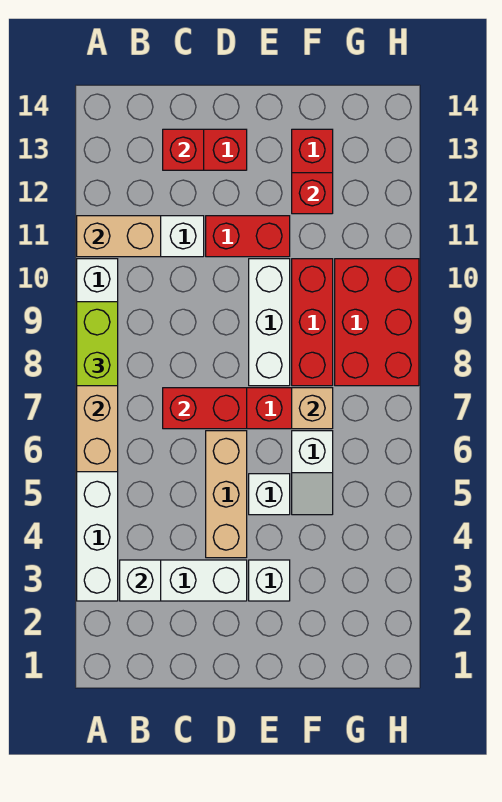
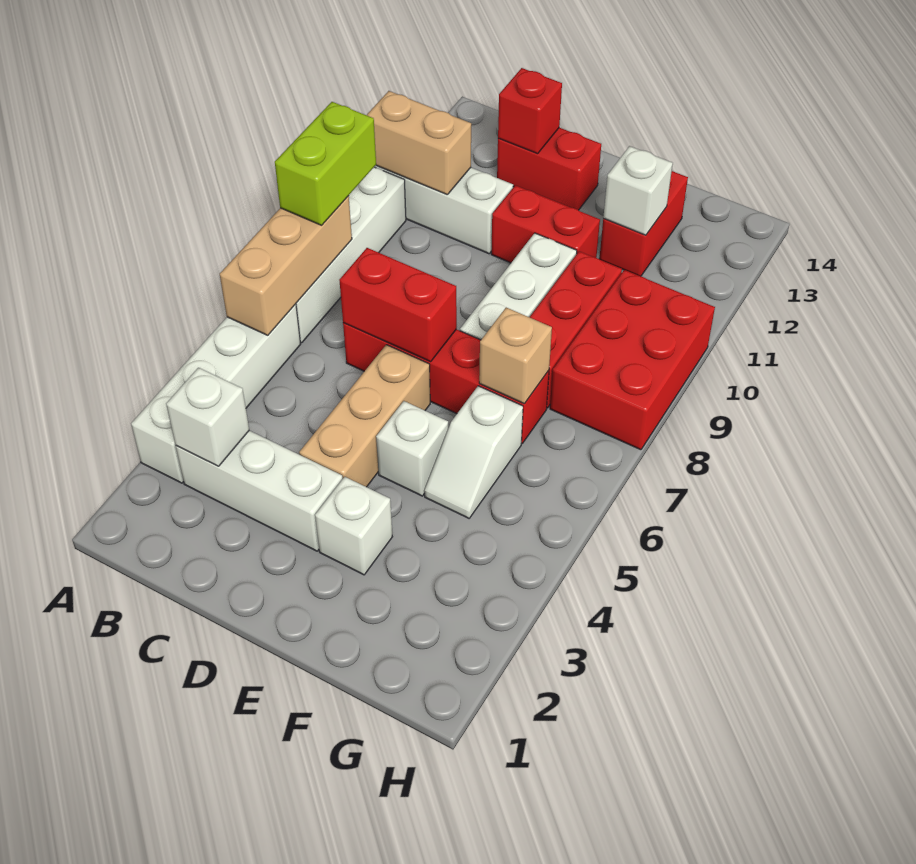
red 1x1 brick [292,173,333,214] -> white 1x1 brick [603,146,673,235]

